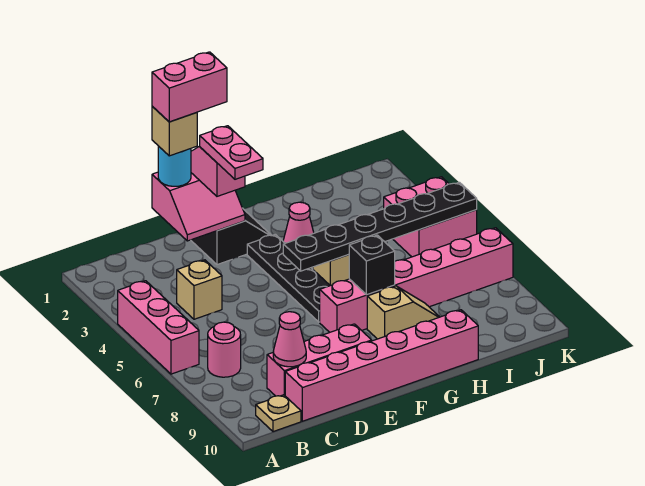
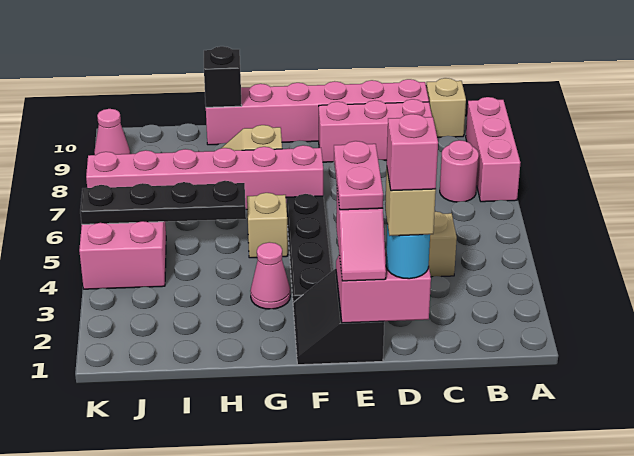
pink 1x3 brick [118,281,199,374] -> pink 1x3 brick moved to [466,97,520,202]
tan 1x1 plate [256,395,301,432] -> tan 1x1 brick [426,78,466,137]
pink 1x1 cone [273,312,306,367] -> pink 1x1 cone moved to [94,109,130,155]
pink 1x2 brick [152,52,227,122] -> pink 1x1 brick [387,114,438,191]
black 1x6 plate [283,182,477,271] -> black 1x4 plate [80,181,246,224]
black 1x1 brick [349,235,395,295] -> black 1x1 brick moved to [204,46,242,107]

